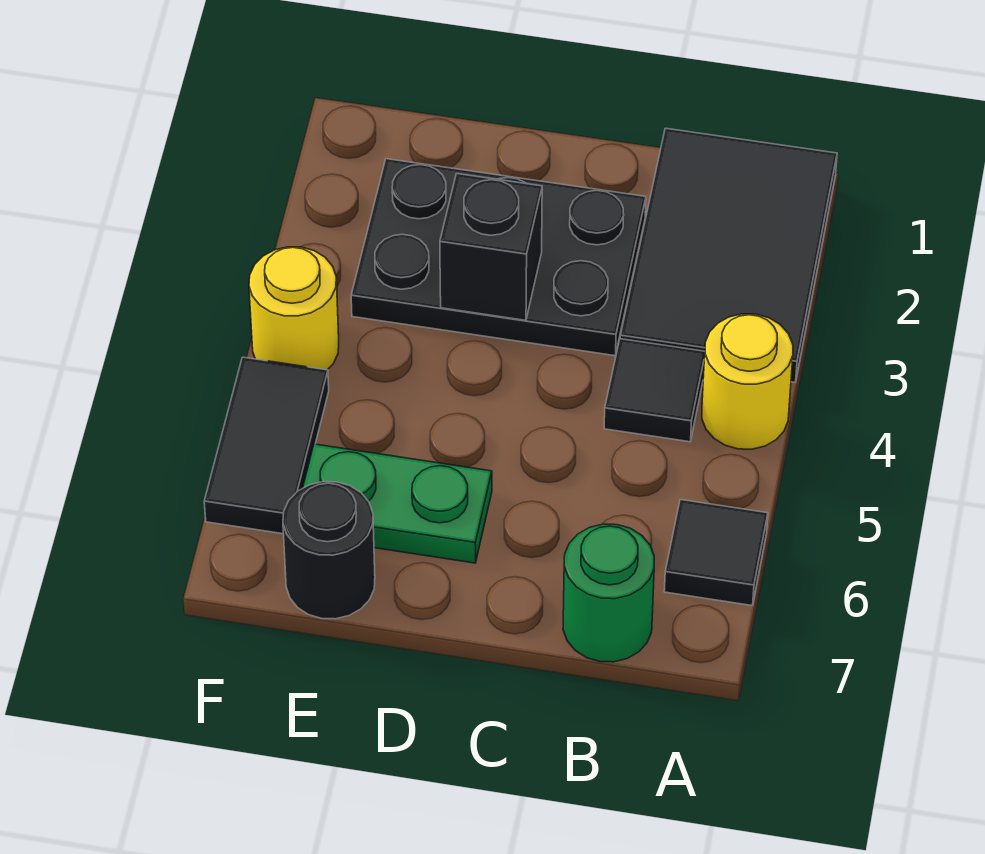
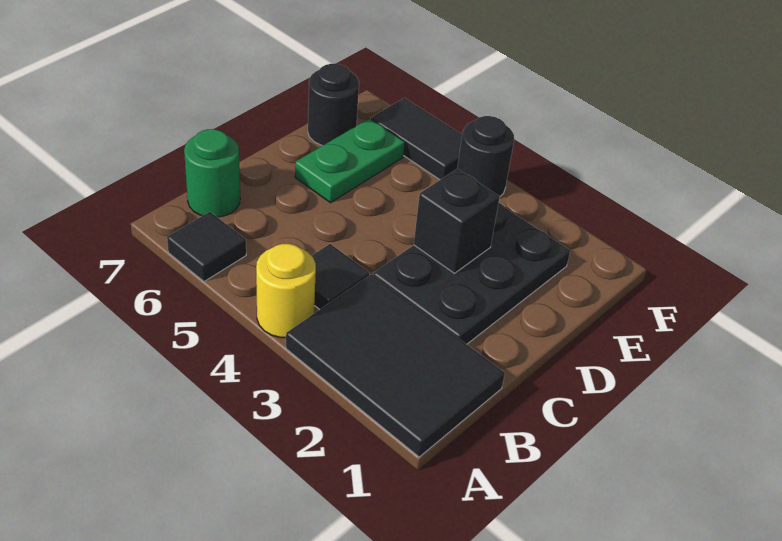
yellow 1x1 round brick [249,247,339,370] -> black 1x1 round brick [457,116,514,197]

